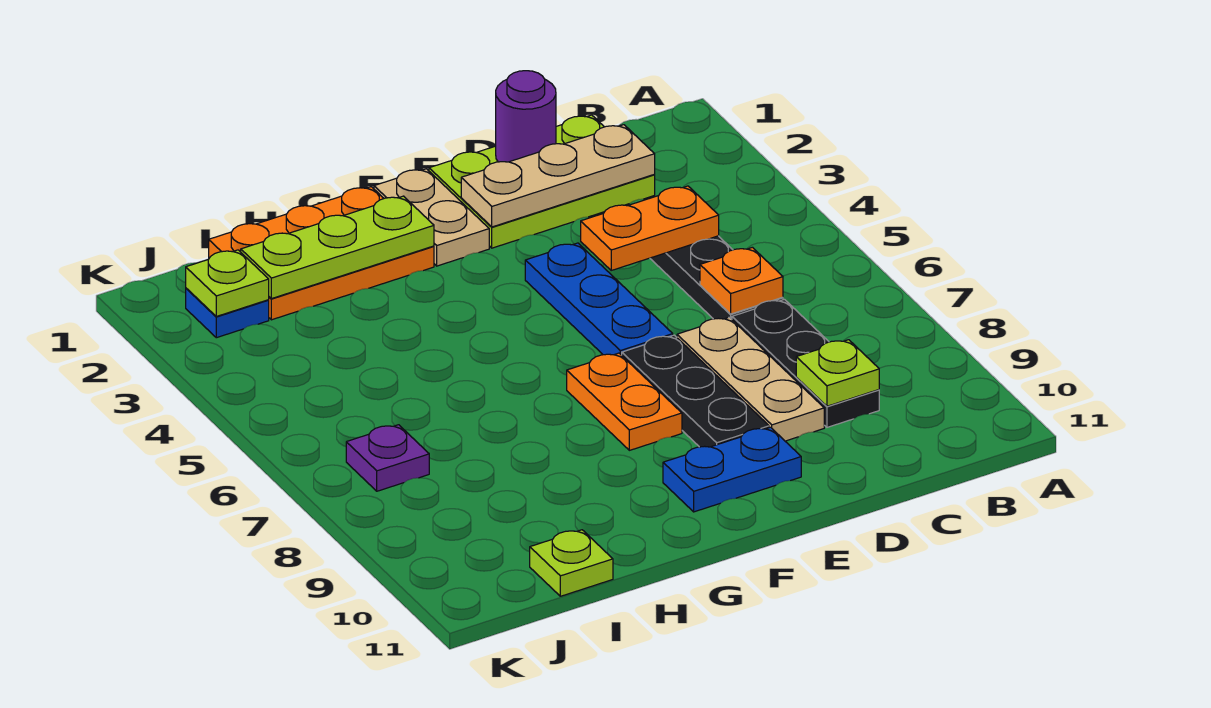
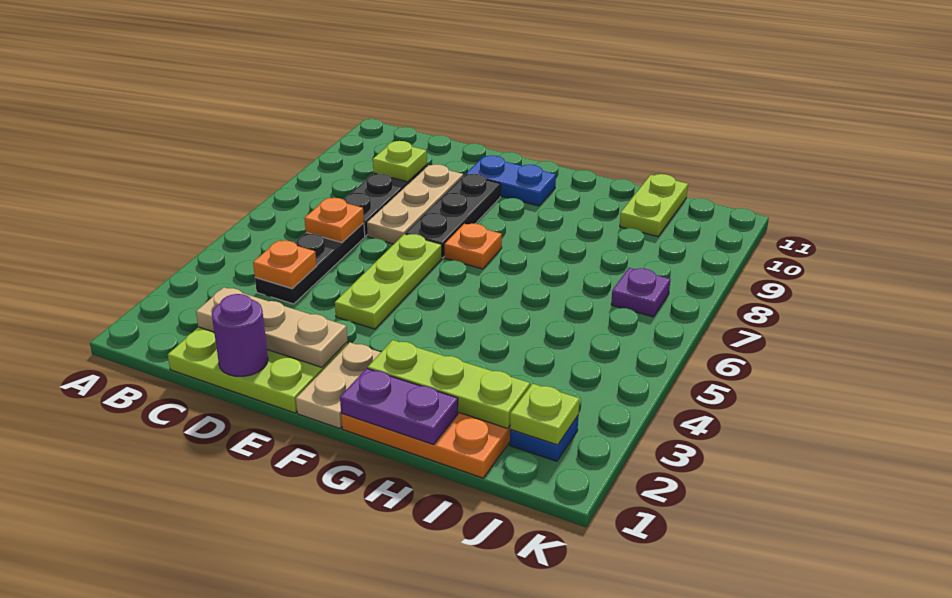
orange 1x2 plate [581,186,719,270] -> orange 1x1 plate [253,240,317,288]
blue 1x3 plate [525,243,673,355] -> lime 1x3 plate [335,234,442,329]
orange 1x2 plate [567,353,682,450] -> orange 1x1 plate [445,224,502,269]
none -> purple 1x2 plate [340,369,458,445]
lime 1x1 plate [530,530,613,596] -> lime 1x2 plate [620,174,688,237]

